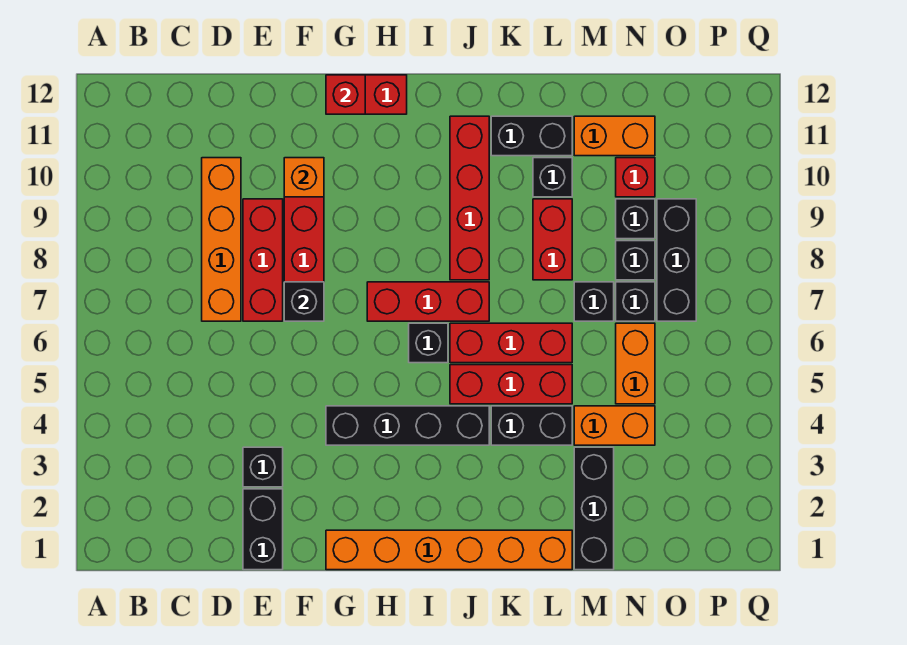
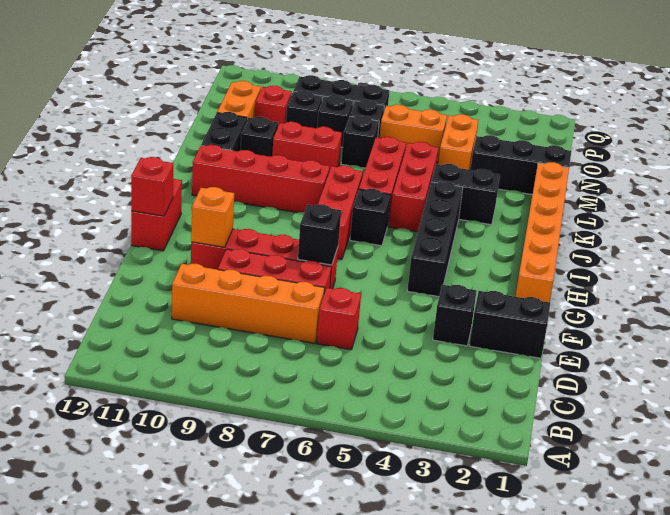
none -> red 1x1 brick [317,288,361,350]
black 1x2 brick [491,406,572,445] -> black 1x2 brick turned to [431,164,500,225]

